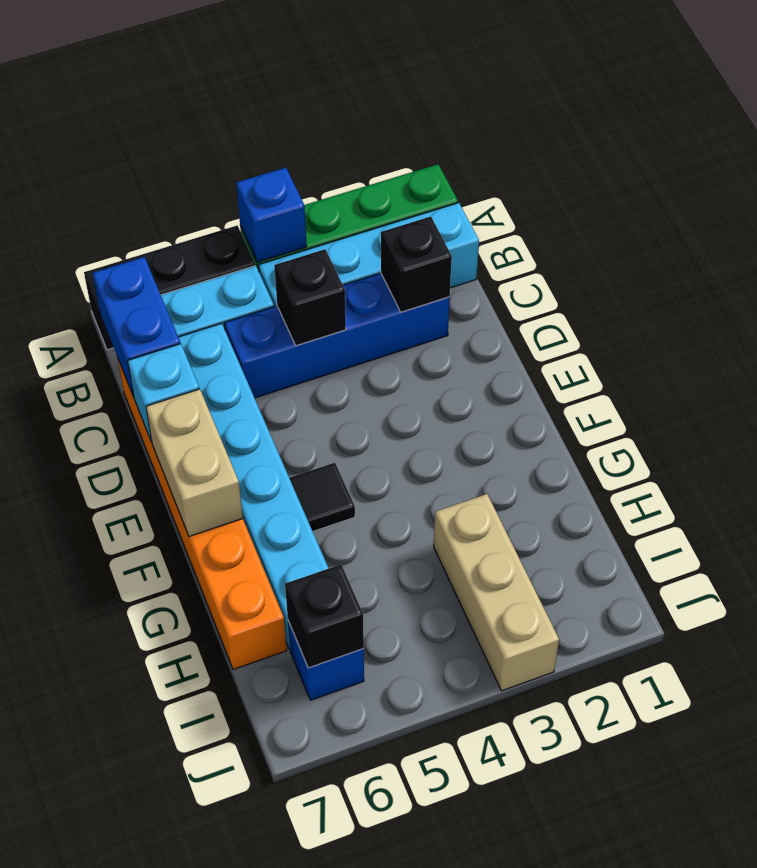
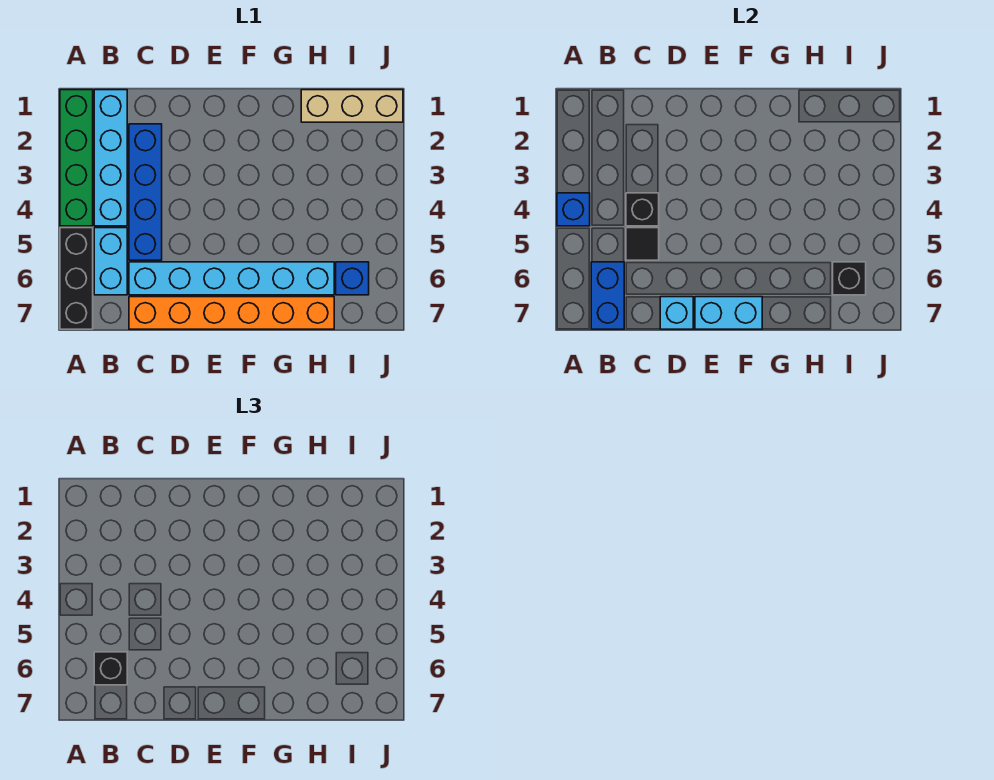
blue 1x2 brick [93,257,180,397] -> blue 1x2 brick turned to [591,262,624,329]
black 1x1 brick [381,216,452,312] -> black 1x1 brick moved to [94,652,127,685]
tan 1x2 brick [146,389,243,537] -> cyan 1x2 brick [695,297,762,329]
black 1x1 tile [290,463,355,531] -> black 1x1 tile moved to [626,228,659,260]
tan 1x3 brick [434,494,559,691] -> tan 1x3 brick moved to [301,90,403,122]

